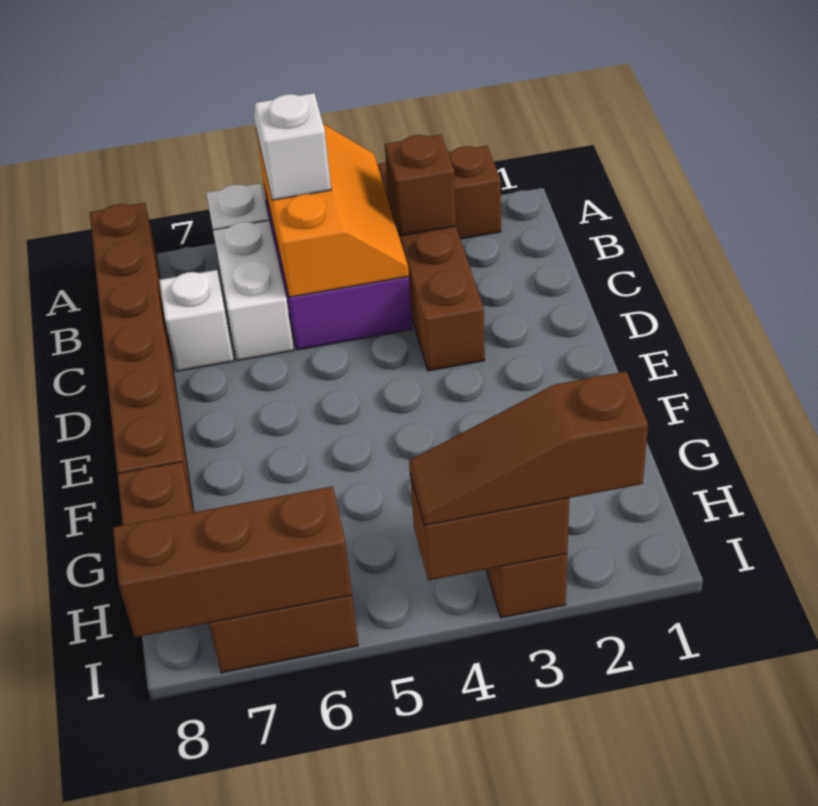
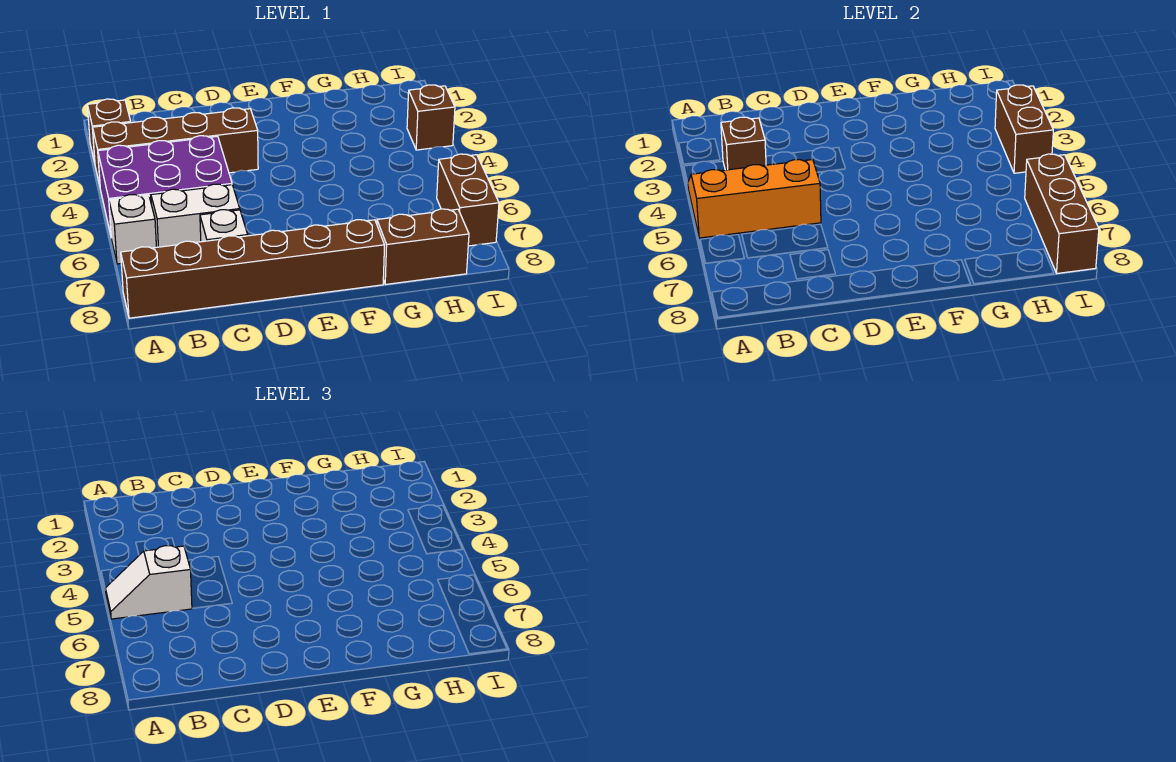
brown 1x3 slope [409,372,648,525] -> none

